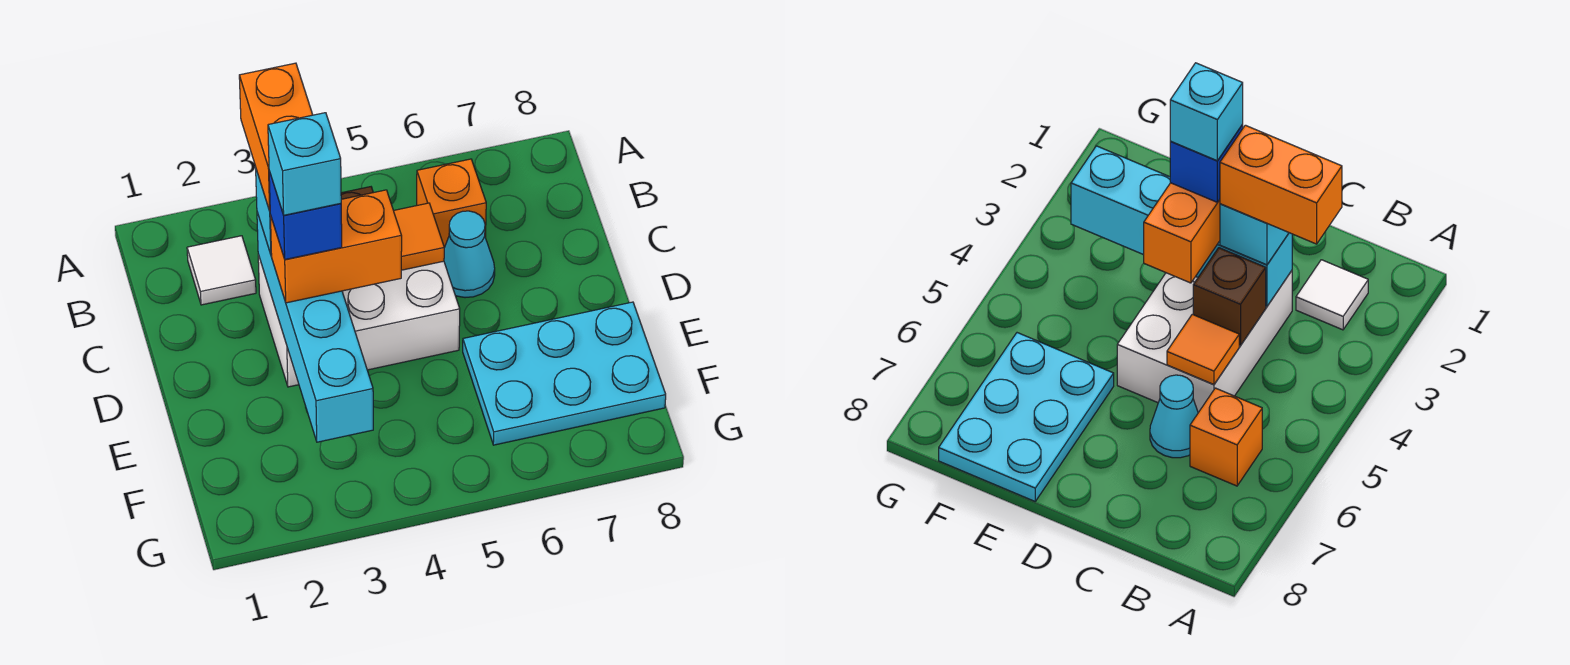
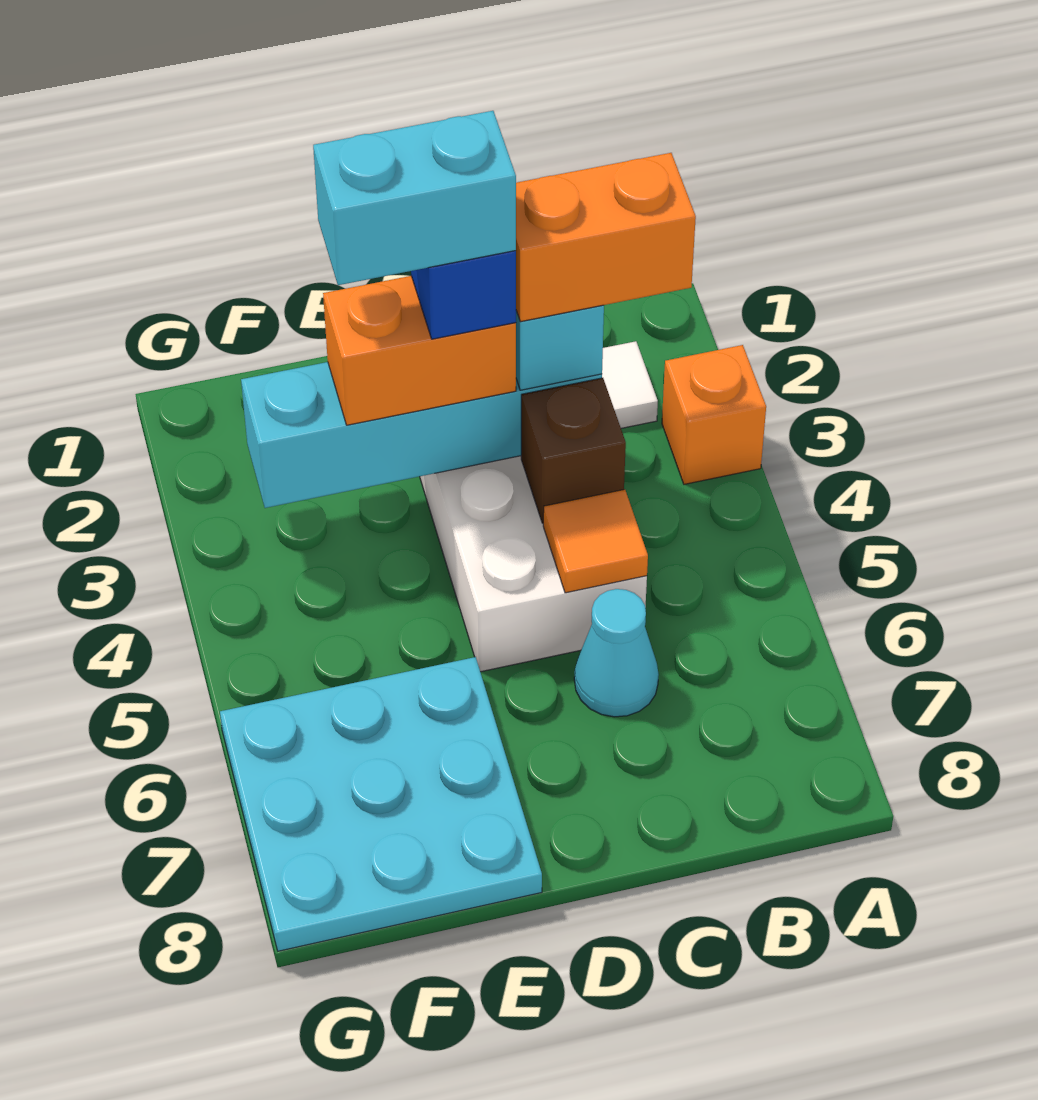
orange 1x1 brick [417,159,486,247] -> orange 1x1 brick moved to [662,345,766,484]
orange 1x2 brick [270,190,402,303] -> orange 1x2 brick turned to [323,276,516,425]
cyan 1x1 brick [268,113,341,215] -> cyan 1x2 brick [313,111,516,285]
cyan 2x3 plate [463,302,666,445] -> cyan 3x3 plate [220,657,542,951]

